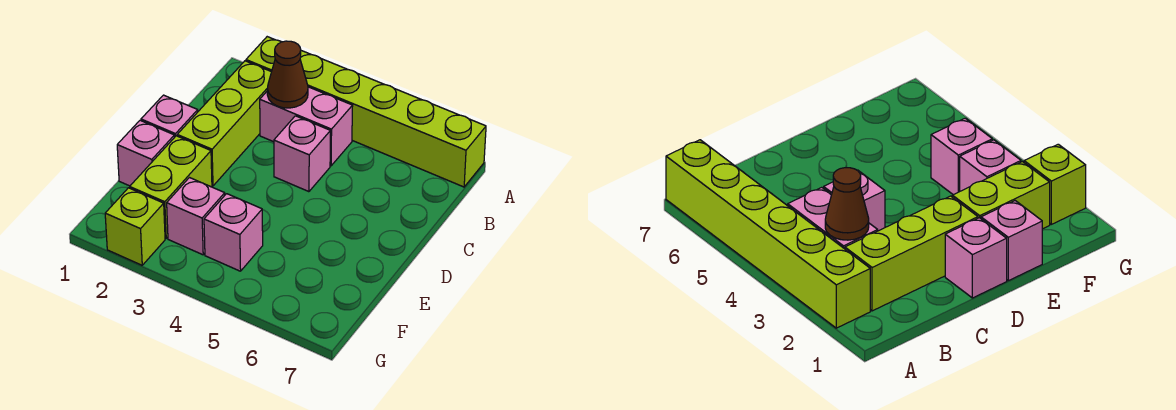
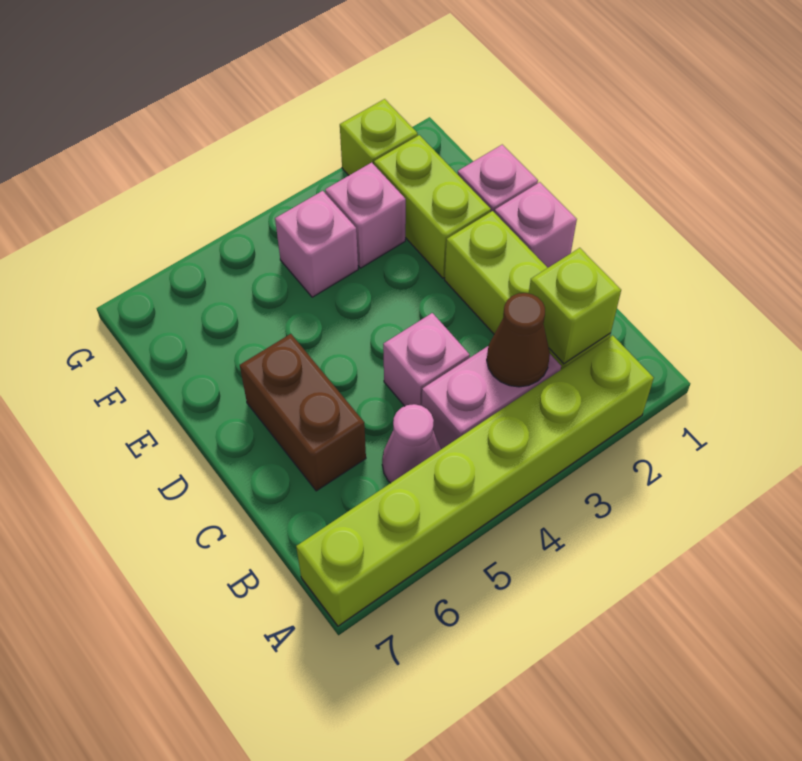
none -> lime 1x1 brick [529,248,621,364]
none -> pink 1x1 cone [382,404,441,483]
none -> brown 1x2 brick [240,334,366,491]

